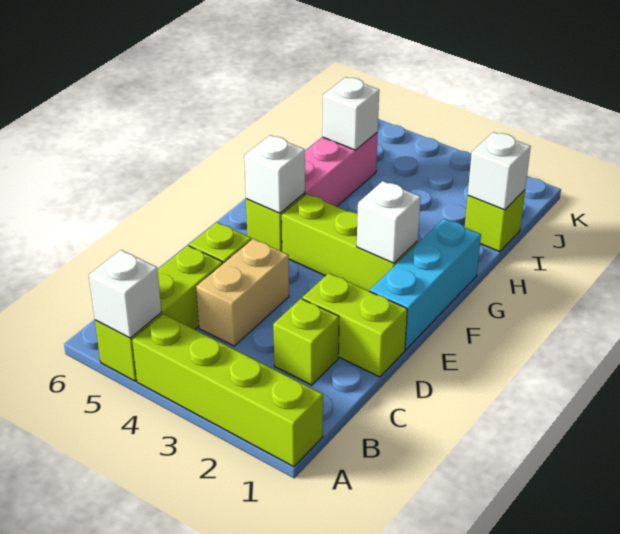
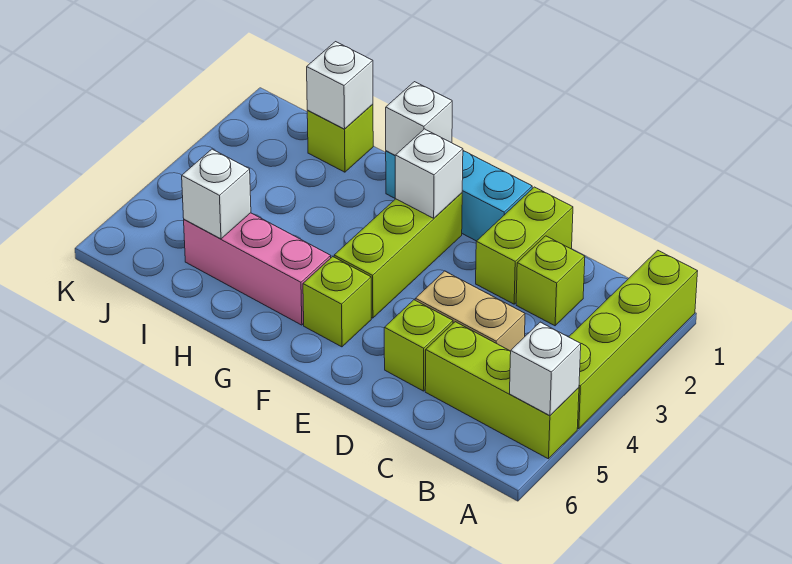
white 1x1 brick [244,135,305,213] -> white 1x1 brick moved to [386,82,452,155]

